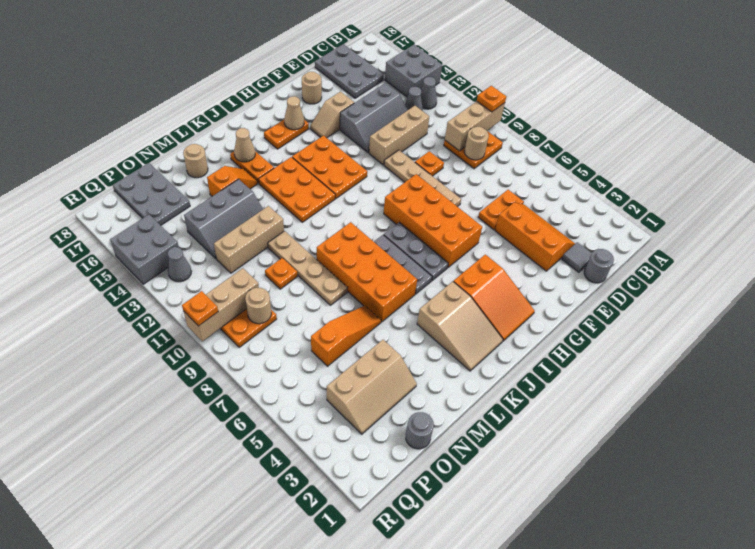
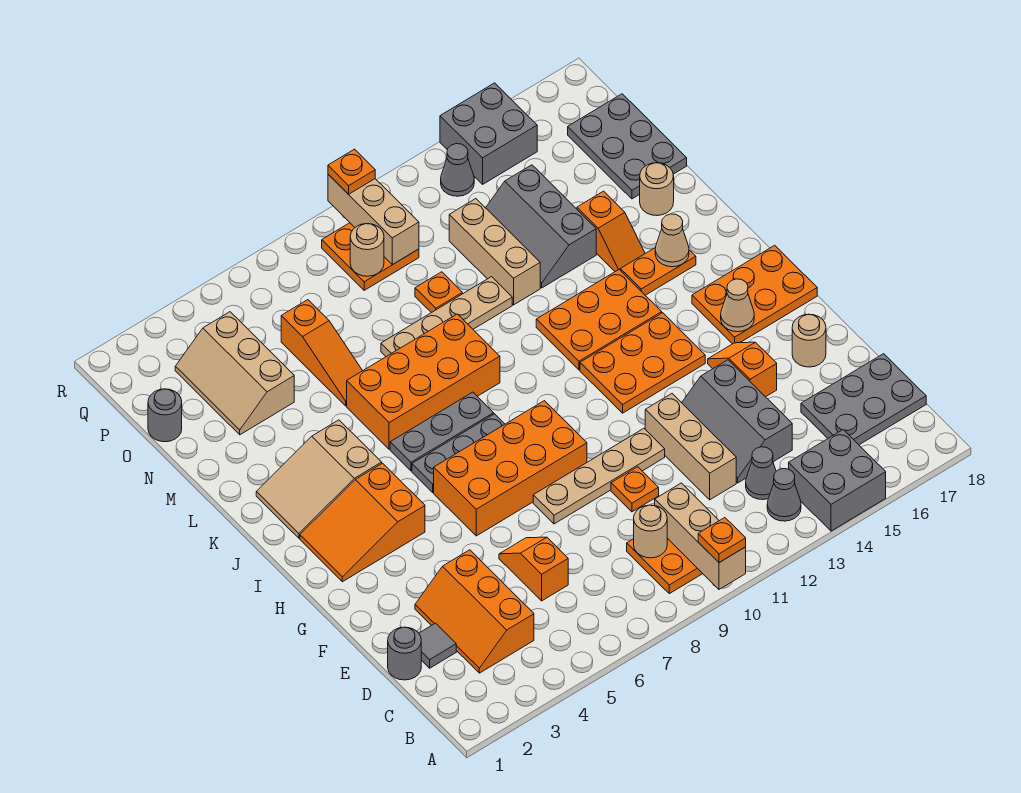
orange 2x3 slope [495,203,575,271] -> orange 2x3 slope turned to [415,550,534,673]
orange 1x2 plate [478,190,524,230] -> orange 1x2 slope [499,537,568,601]
tan 1x2 slope [310,91,354,138] -> orange 1x2 slope [708,342,777,397]
orange 1x2 plate [264,120,309,149] -> orange 2x3 plate [692,245,817,344]
grey 2x3 plate [113,163,190,225] -> grey 2x3 plate turned to [568,94,687,199]

